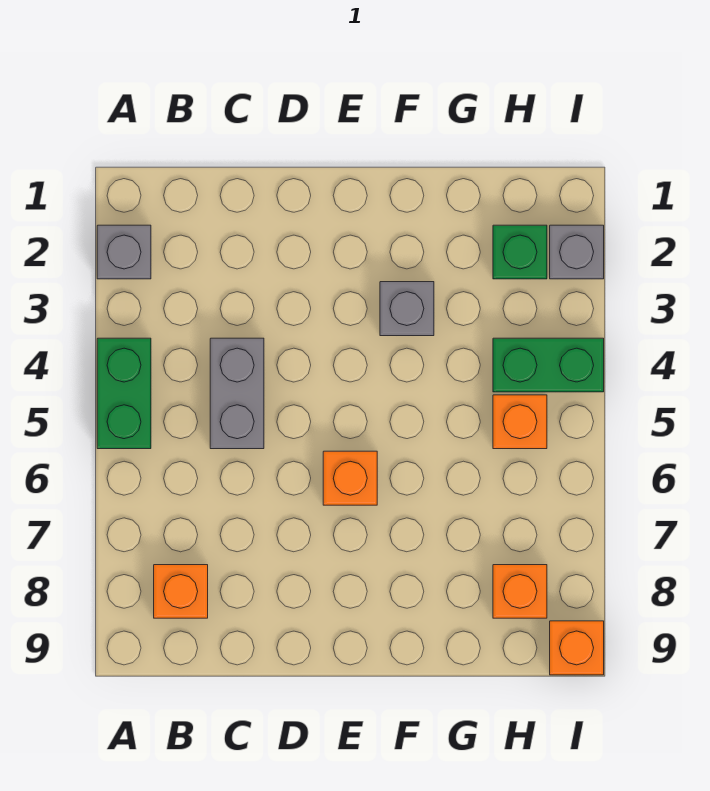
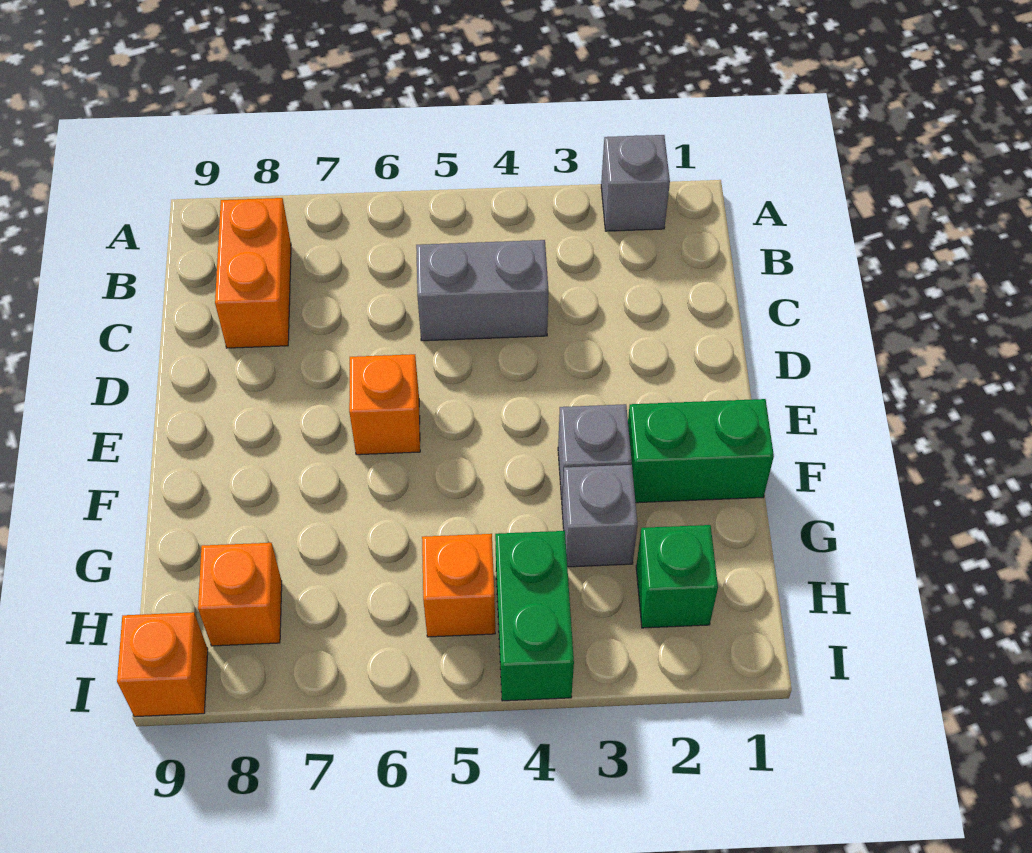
green 1x2 brick [97,338,151,449] -> green 1x2 brick moved to [628,399,774,503]
orange 1x1 brick [154,565,208,618] -> orange 1x2 brick [215,198,291,348]
grey 1x1 brick [550,225,604,279] -> grey 1x1 brick moved to [562,465,638,567]

